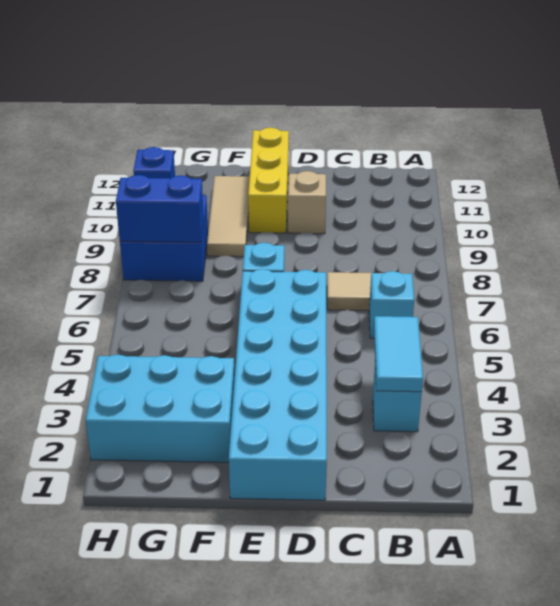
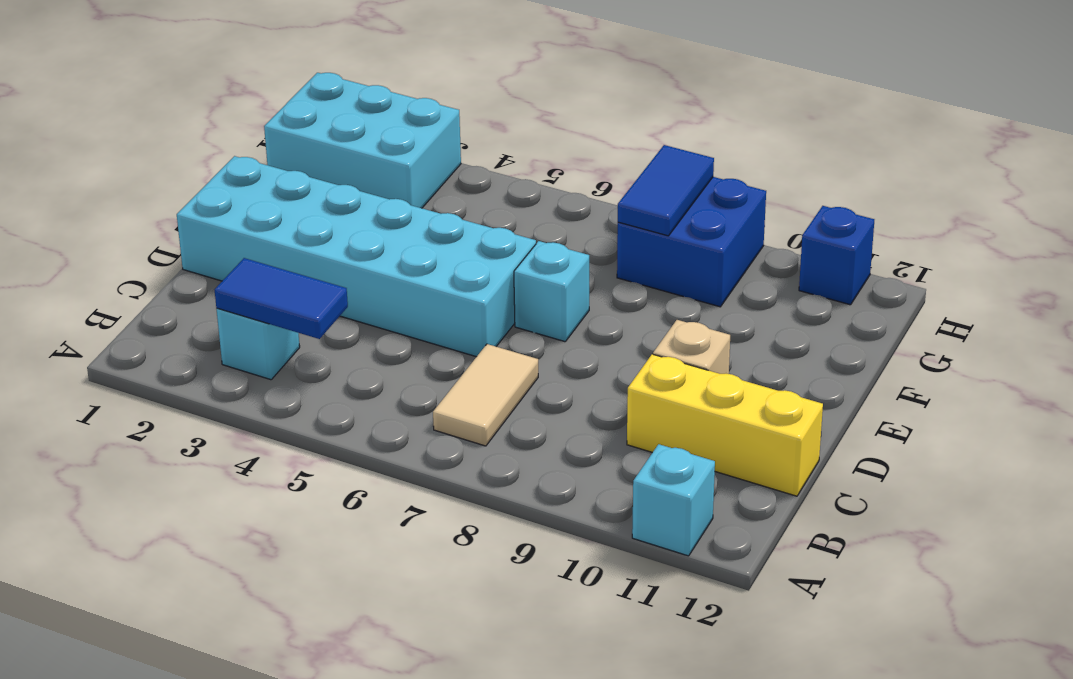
cyan 1x2 tile [374,316,423,392] -> blue 1x2 tile [215,258,348,339]
cyan 1x1 brick [369,271,414,338] -> cyan 1x1 brick moved to [632,444,715,556]
yellow 1x3 brick [248,128,289,233] -> yellow 1x3 brick moved to [627,354,823,496]
cyan 2x3 brick [86,355,235,462] -> cyan 2x3 brick turned to [264,73,461,208]
tan 1x3 tile [207,176,250,257] -> none
blue 1x2 brick [116,175,204,243] -> blue 1x2 tile [618,145,714,236]

